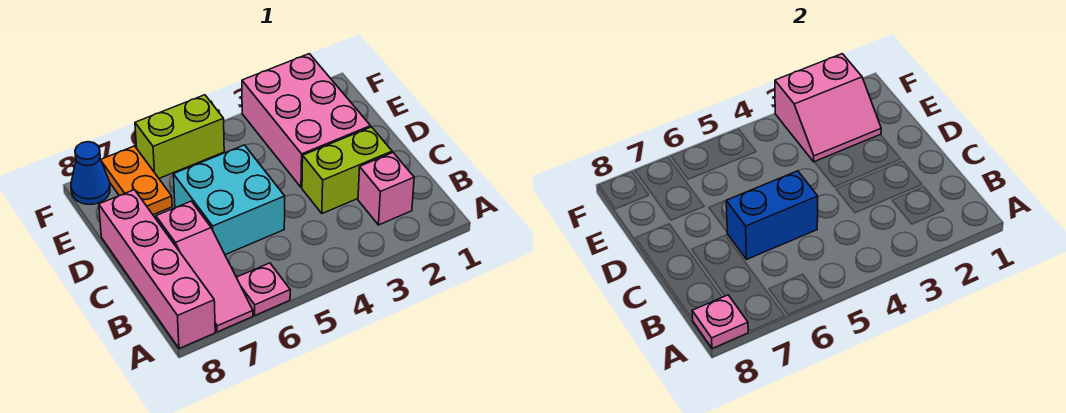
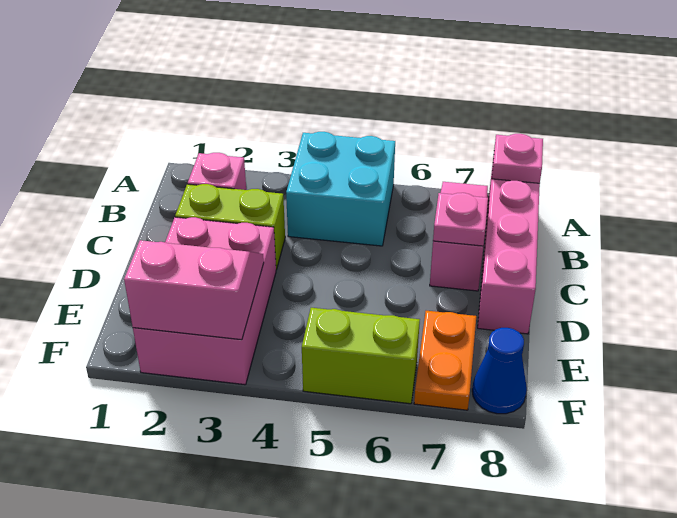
pink 1x1 plate [236,263,290,315] -> pink 1x1 plate moved to [433,193,488,246]
cyan 2x2 brick [173,145,285,255] -> cyan 2x2 brick moved to [286,132,395,246]
blue 1x2 brick [726,171,818,260] -> none

